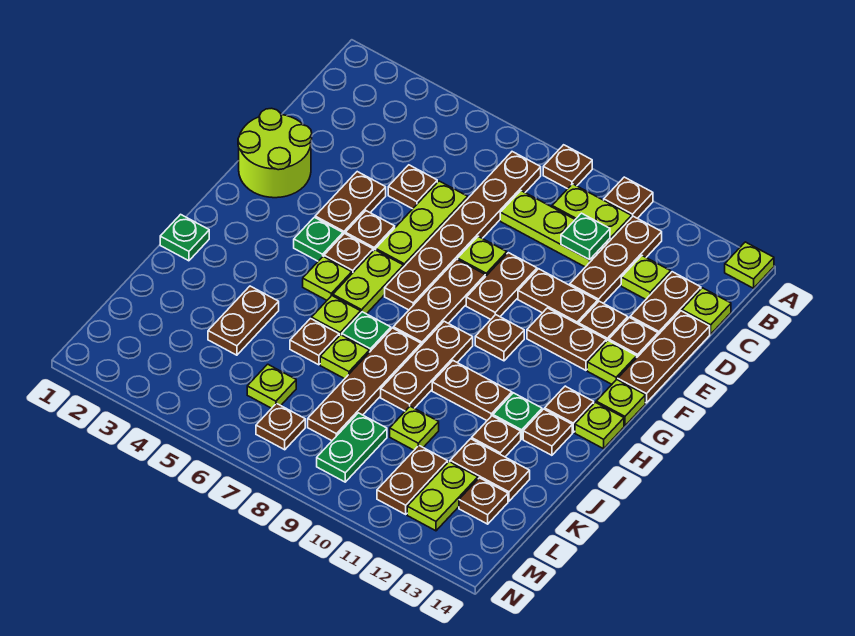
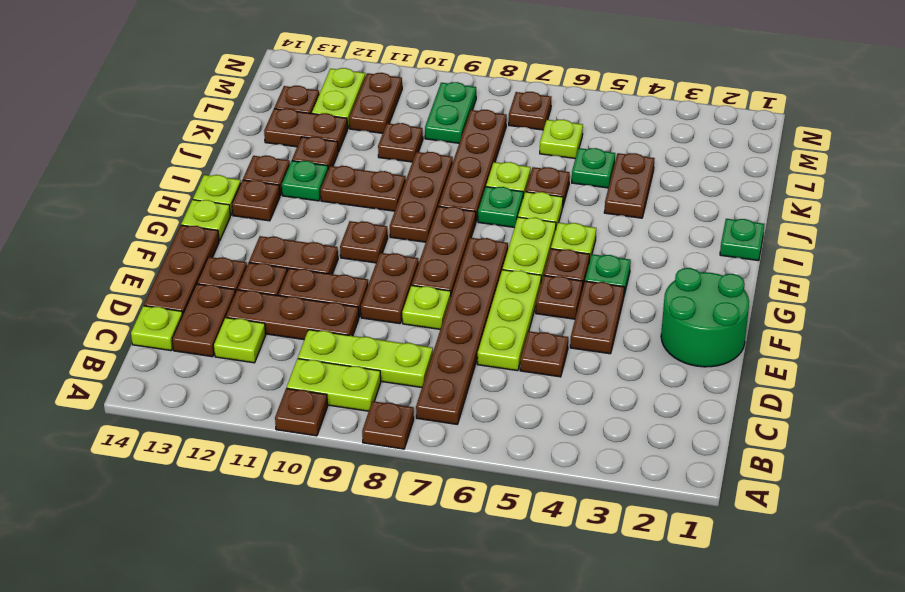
lime 1x1 plate [725,242,774,288] -> none
brown 1x3 plate [570,216,662,303] -> brown 1x3 plate turned to [226,290,359,340]
green 1x1 plate [561,213,610,260] -> green 1x1 plate moved to [572,148,615,188]
lime 2x2 round brick [238,108,312,198] -> green 2x2 round brick [661,268,749,367]
lime 1x1 plate [587,341,637,384] -> none
lime 1x1 plate [390,406,439,450] -> brown 1x1 plate [378,123,423,162]

